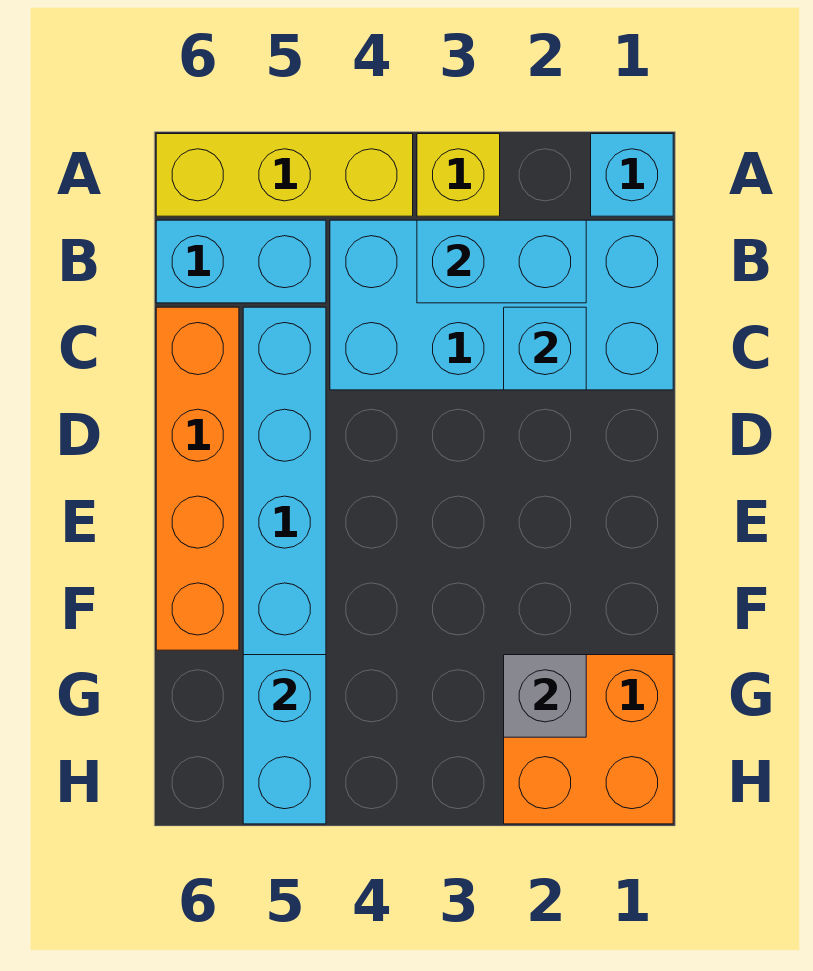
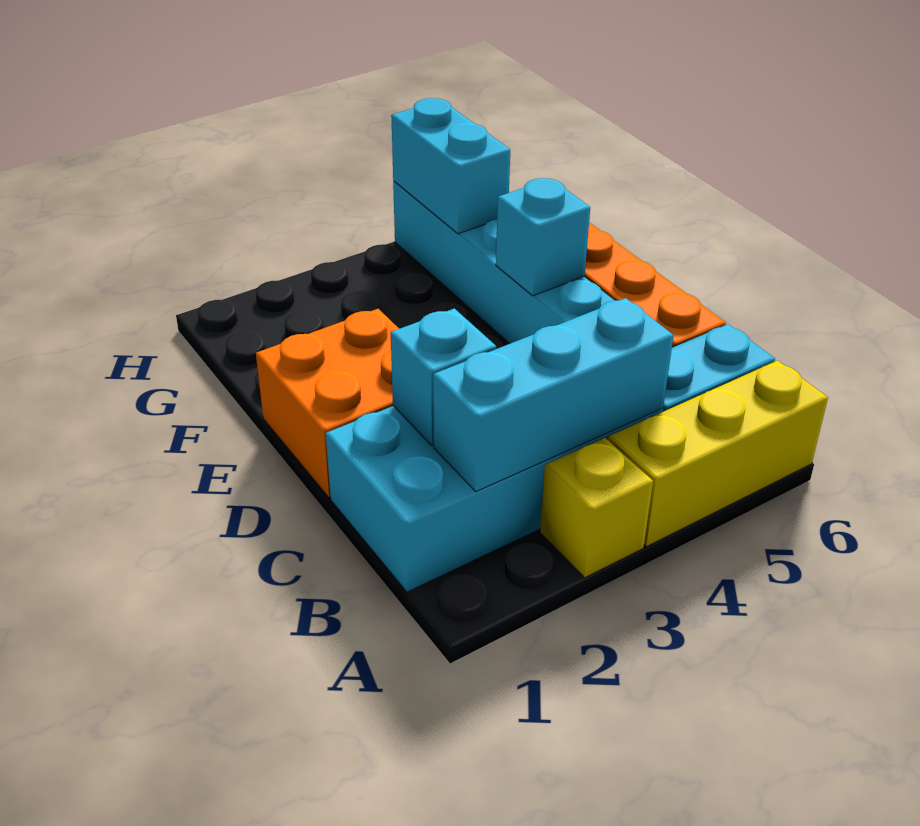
cyan 1x1 brick [591,134,673,216] -> cyan 1x1 brick moved to [496,178,590,296]
cyan 1x2 brick [417,220,586,303] -> cyan 1x3 brick [433,298,674,492]
orange 2x2 brick [504,655,673,824] -> orange 2x2 brick moved to [256,309,399,498]
grey 1x1 brick [504,655,586,737] -> none

